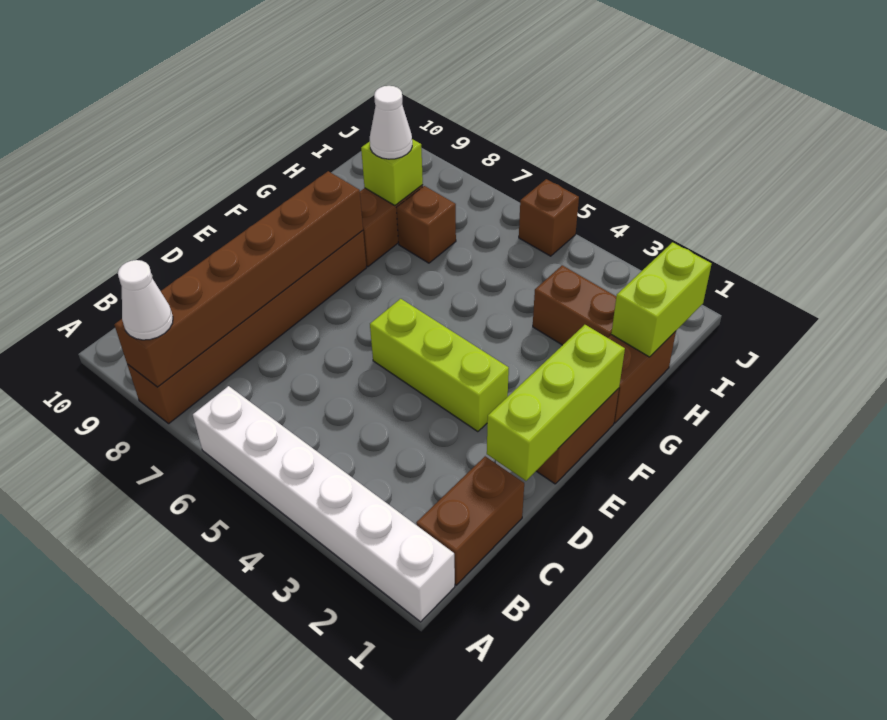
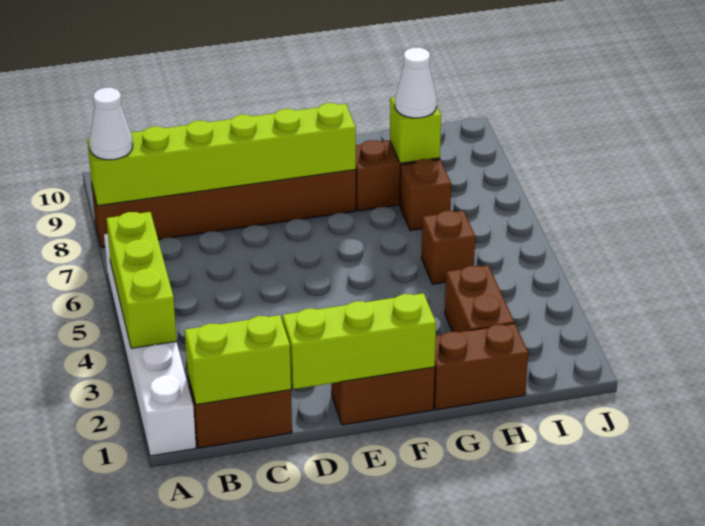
brown 1x6 brick [114,171,363,387] -> lime 1x6 brick [87,103,356,206]
lime 1x3 brick [370,299,509,432] -> lime 1x3 brick moved to [107,212,177,348]
lime 1x2 brick [611,242,712,357] -> lime 1x2 brick moved to [185,315,291,405]
brown 1x1 brick [519,179,579,256] -> brown 1x1 brick moved to [422,211,475,284]

